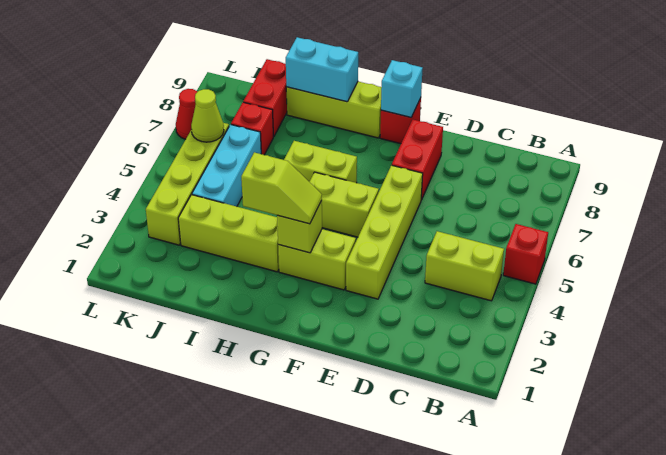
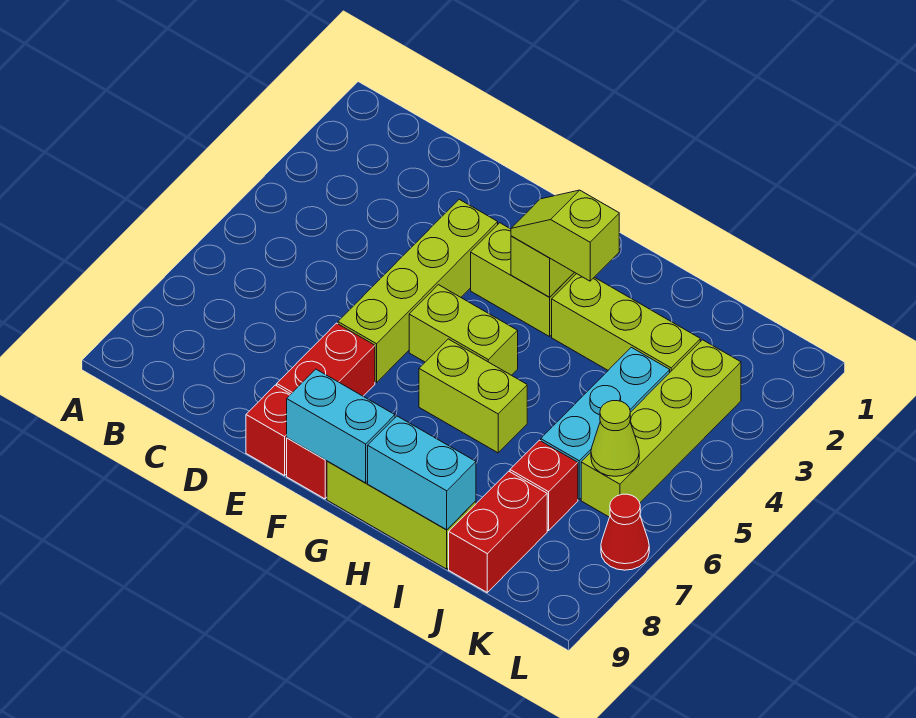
red 1x1 brick [503,224,548,284] -> red 1x1 brick moved to [246,385,291,475]
lime 1x2 brick [425,231,504,301] -> none
cyan 1x1 brick [381,60,423,117] -> cyan 1x2 brick [287,369,395,483]

